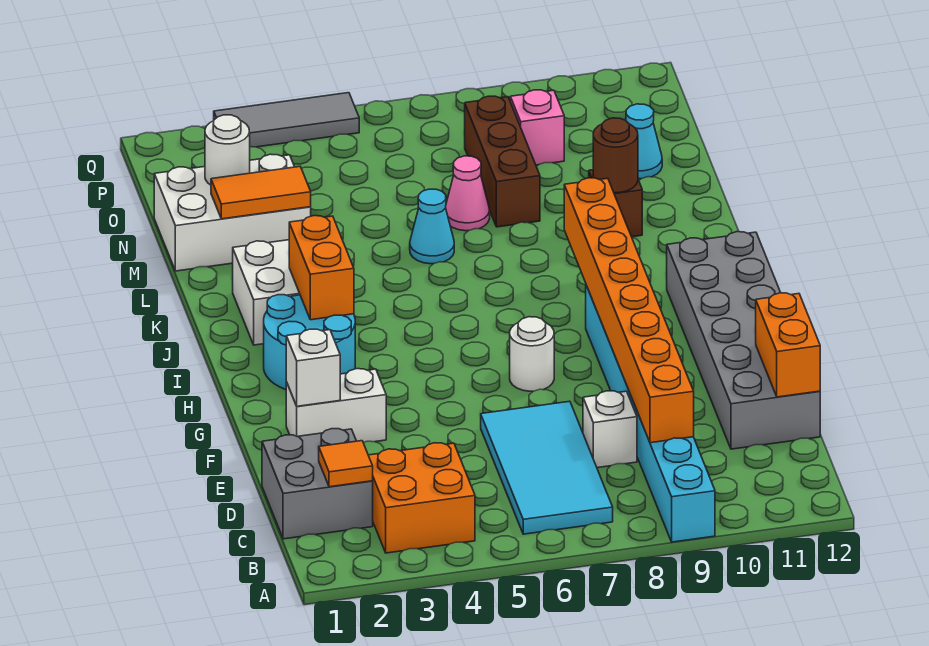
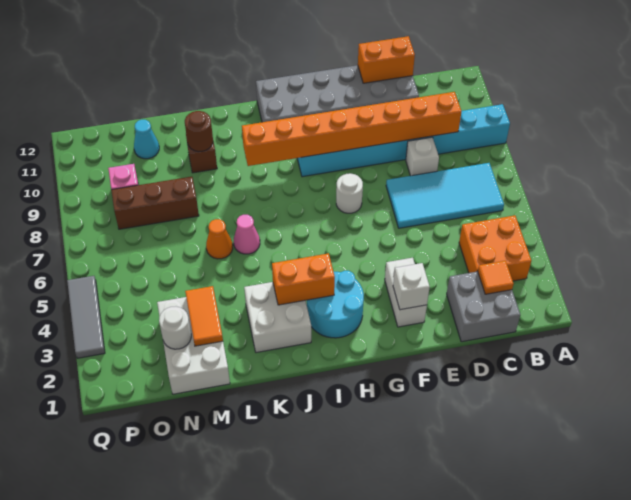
cyan 1x1 cone [410,189,454,264] -> orange 1x1 cone [206,219,233,259]
pink 1x1 cone [446,156,490,231] -> pink 1x1 cone moved to [234,215,260,254]

